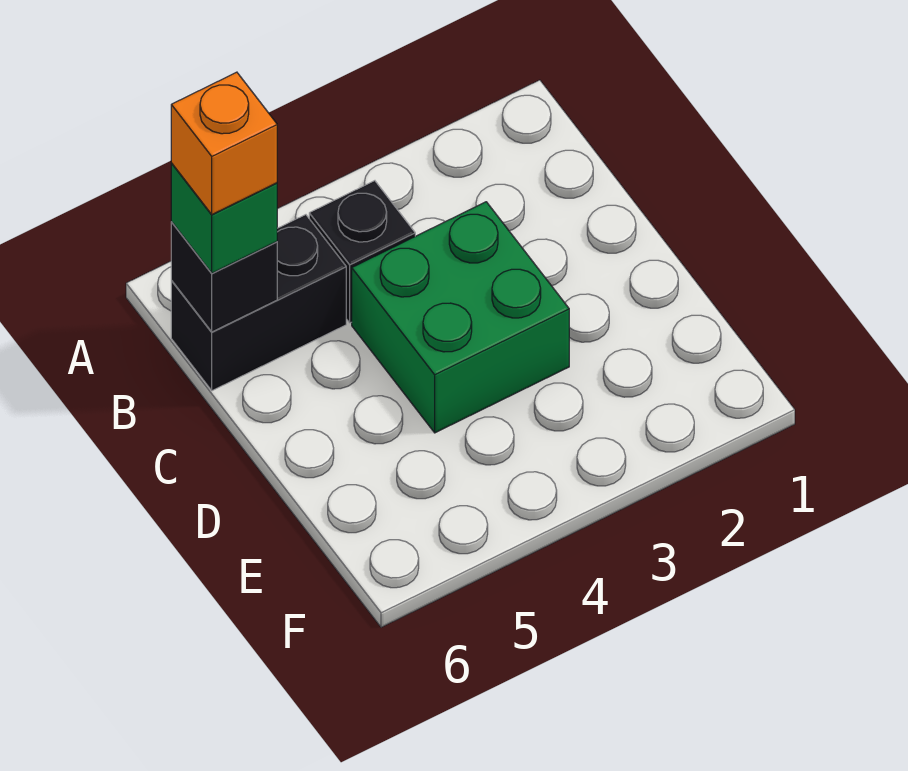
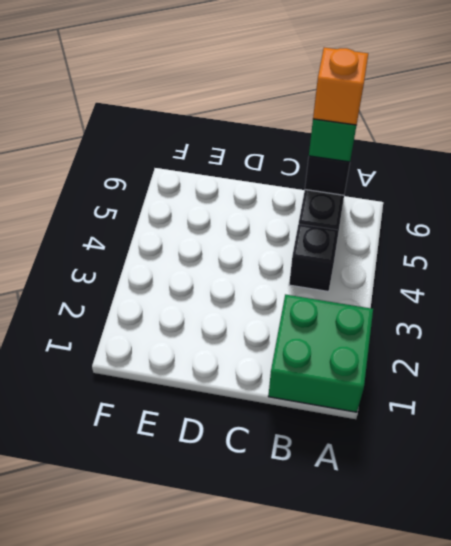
green 2x2 brick [352,202,569,433] -> green 2x2 brick moved to [269,294,373,412]

